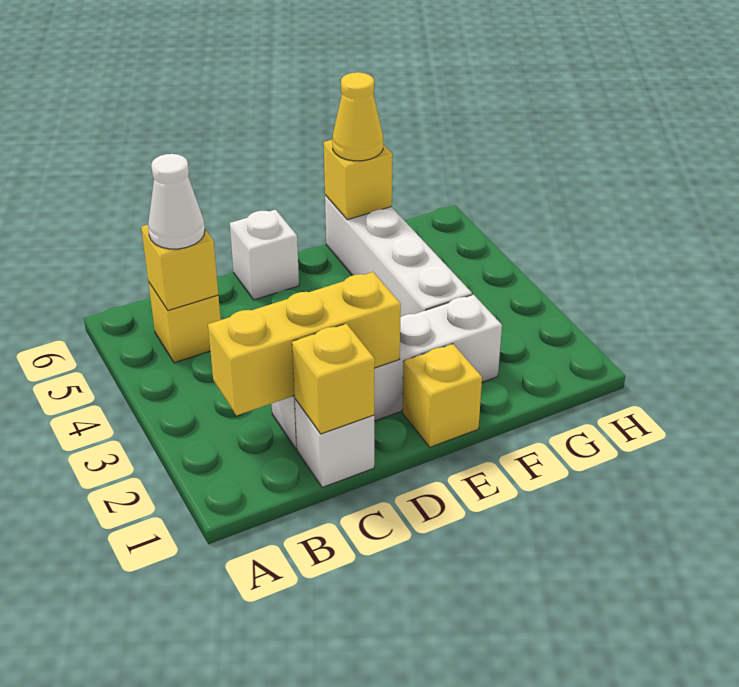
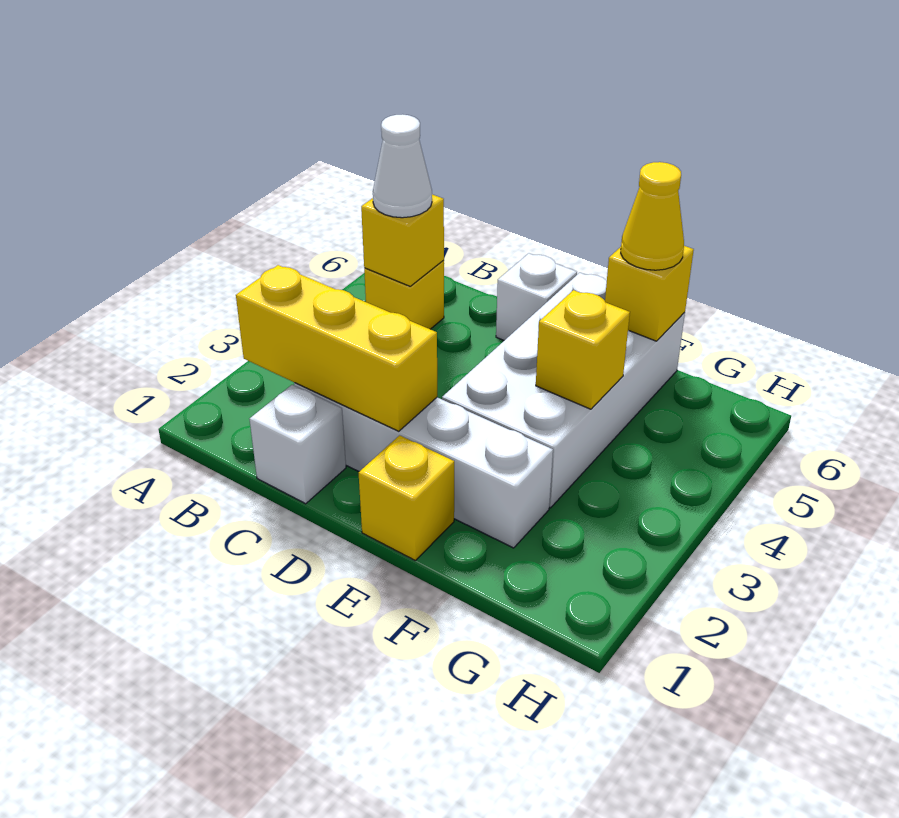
yellow 1x1 brick [292,324,375,434] -> yellow 1x1 brick moved to [536,290,630,409]
white 1x4 brick [325,195,472,317] -> white 2x4 brick [442,273,685,508]

